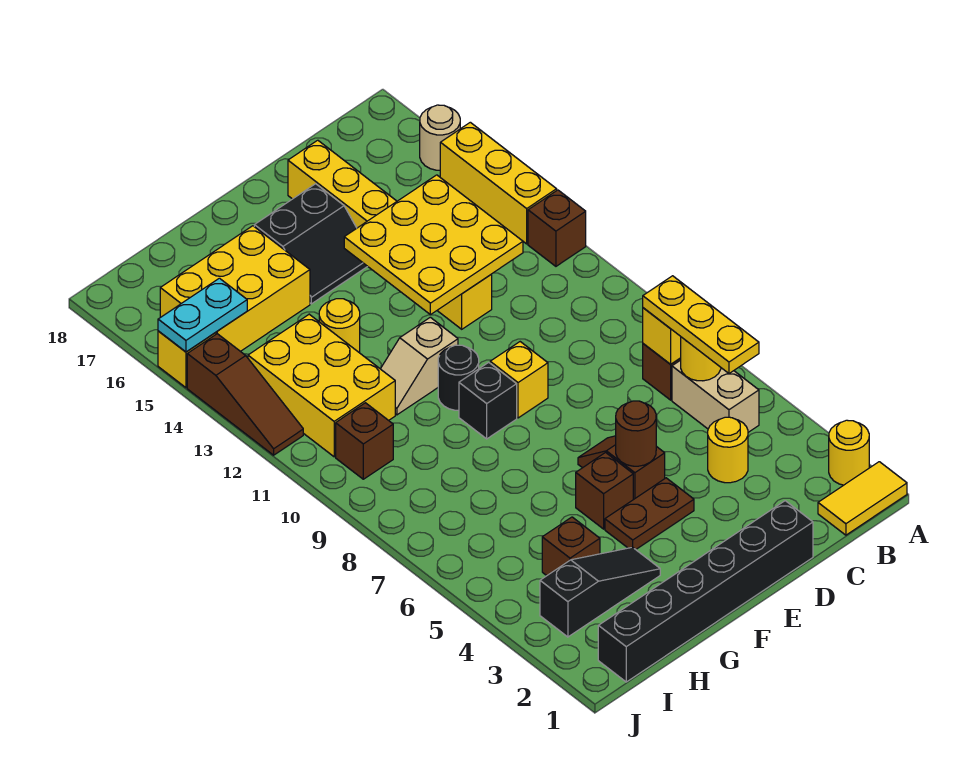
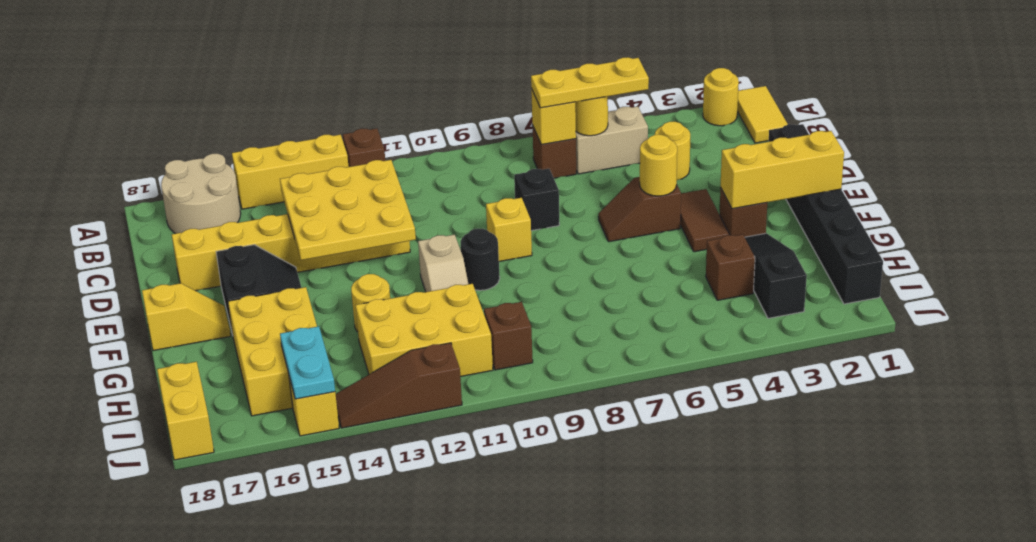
tan 1x1 round brick [420,105,460,170] -> tan 2x2 round brick [161,154,241,234]
brown 1x2 plate [605,478,694,549] -> brown 1x2 tile [680,189,729,252]
brown 1x1 round brick [616,401,656,466] -> yellow 1x1 round brick [640,135,677,196]
none -> yellow 1x3 brick [721,131,844,209]
brown 1x1 brick [576,453,633,529] -> brown 1x1 brick moved to [720,187,767,237]
black 1x1 brick [459,362,517,439] -> black 1x1 brick moved to [514,169,559,231]
none -> yellow 1x2 slope [142,283,231,351]
none -> yellow 1x2 brick [157,362,214,460]
brown 1x3 slope [187,334,303,455] -> brown 1x3 slope turned to [336,343,462,428]

